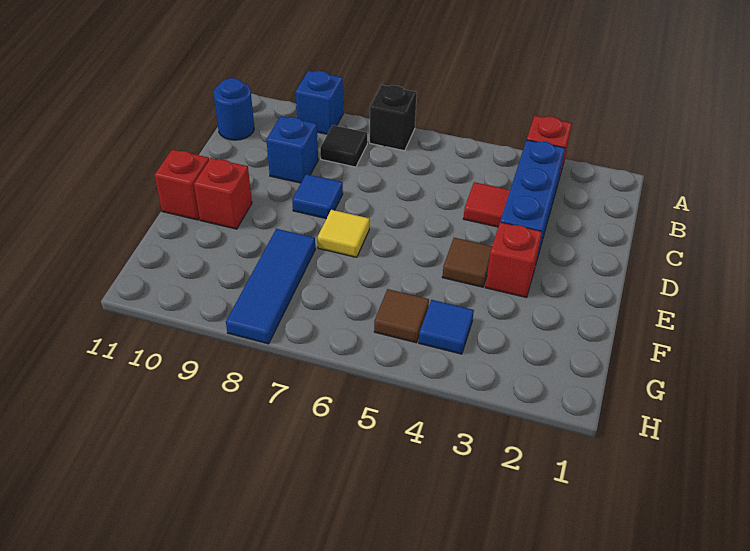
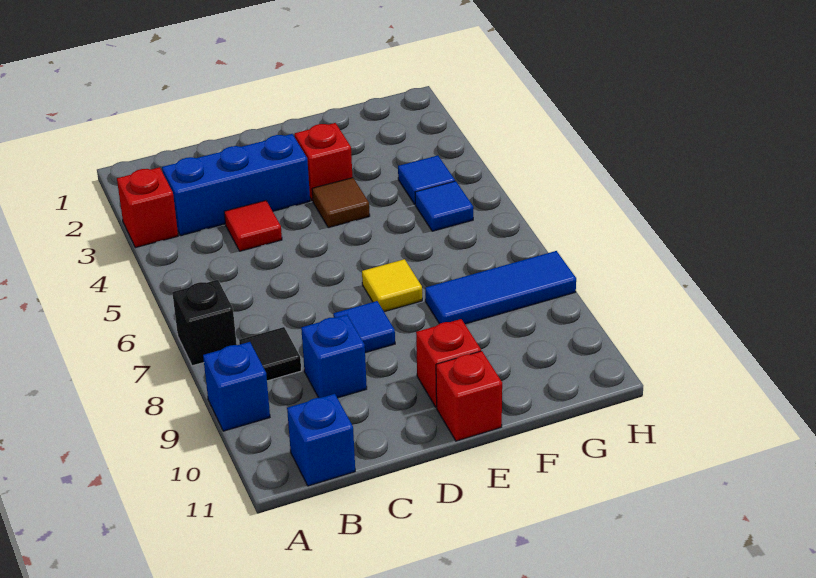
blue 1x1 round brick [213,78,254,140] -> blue 1x1 brick [287,394,355,486]
brown 1x1 tile [374,289,429,343] -> blue 1x1 tile [415,181,473,231]

